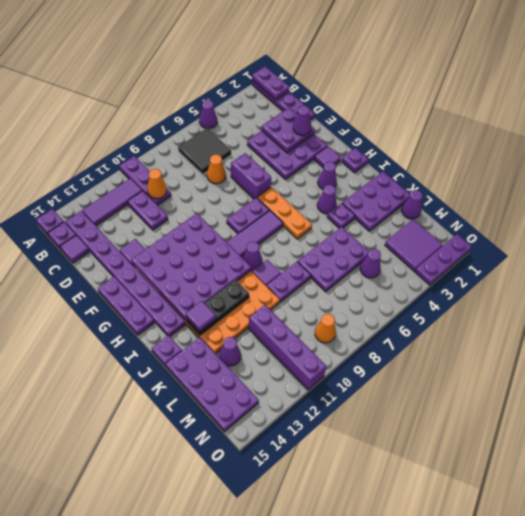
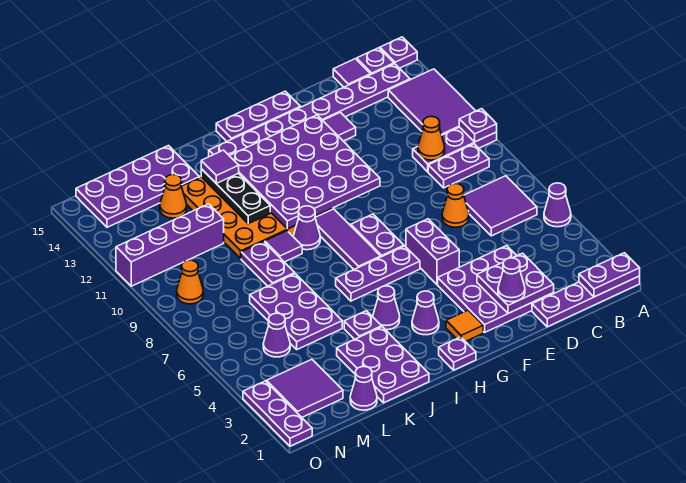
black 2x2 tile [178,128,231,174] -> purple 2x2 tile [464,176,537,236]
purple 1x3 tile [82,178,142,226] -> purple 2x3 tile [388,69,476,135]
purple 1x2 plate [128,191,168,230] -> purple 1x2 plate moved to [428,144,489,188]
purple 1x2 brick [231,153,271,199] -> purple 1x2 brick turned to [406,219,459,284]
purple 1x1 tile [314,146,341,168] -> orange 1x1 tile [446,310,483,342]
orange 1x3 plate [257,187,312,239] -> purple 1x3 plate [336,246,420,301]
purple 1x1 plate [152,335,182,366] -> purple 1x1 plate moved to [459,109,497,142]
purple 1x1 cone [220,337,241,366] -> orange 1x1 cone [160,174,187,218]

